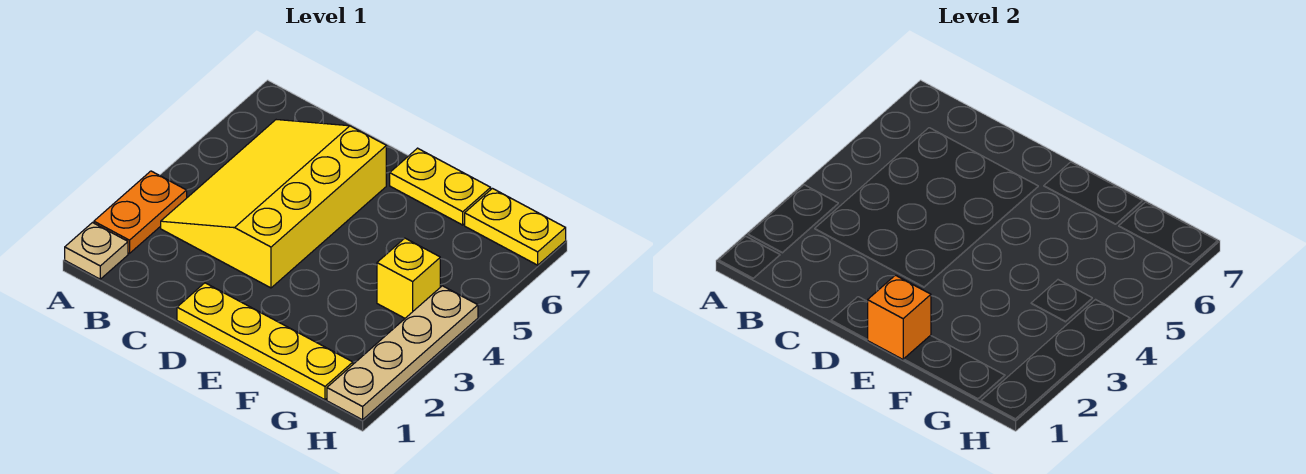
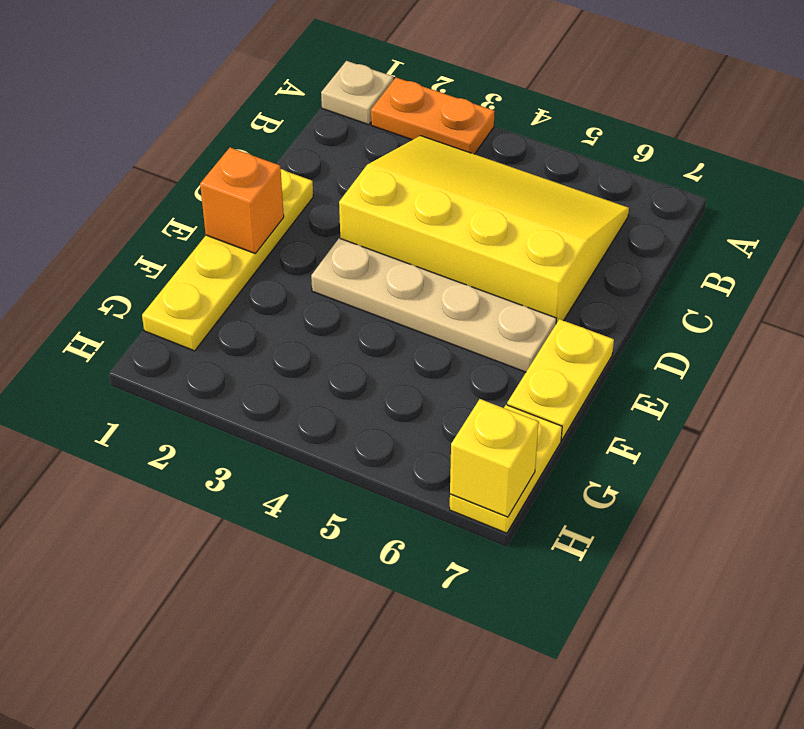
yellow 1x1 brick [377,238,440,318] -> yellow 1x1 brick moved to [450,399,539,517]
tan 1x4 plate [327,286,478,420] -> tan 1x4 plate moved to [311,238,556,372]

